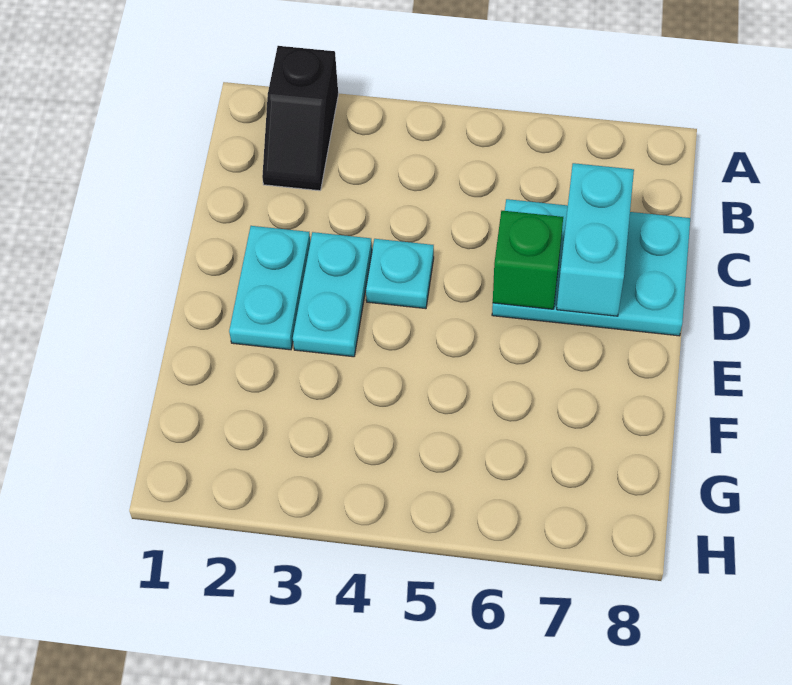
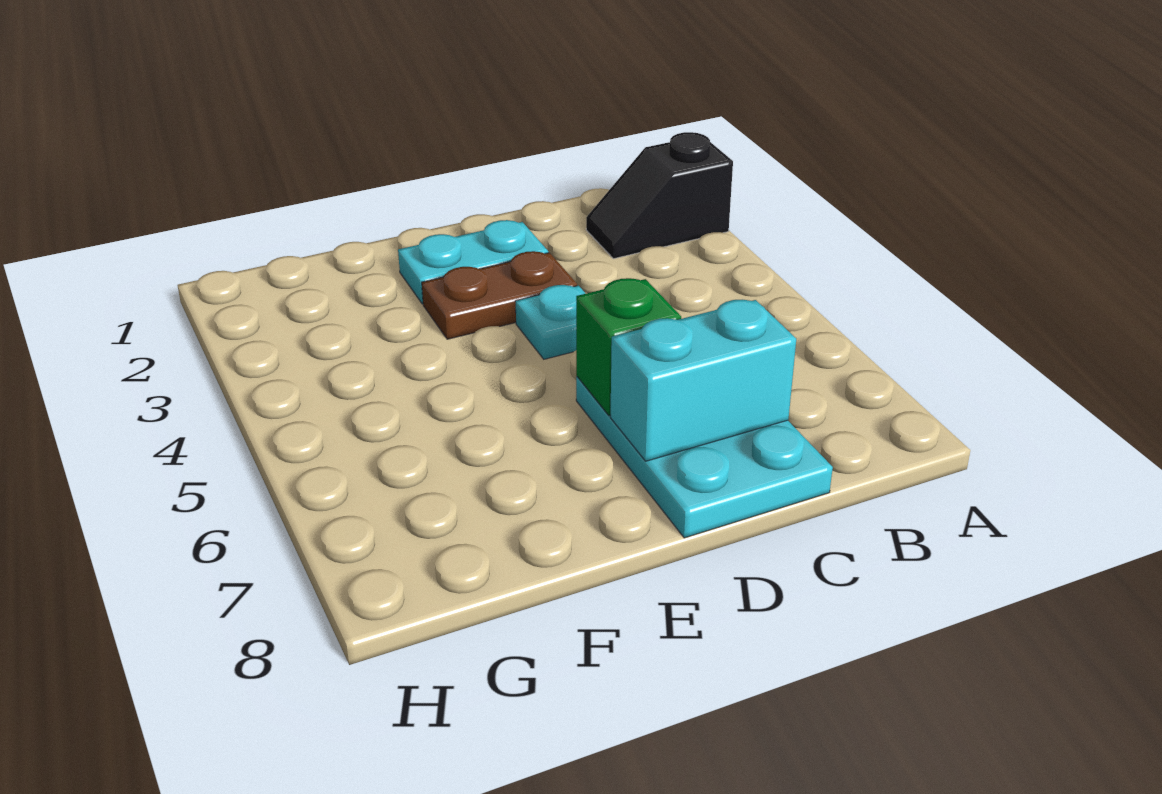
cyan 1x2 plate [293,232,372,357] -> brown 1x2 plate [422,251,577,339]

